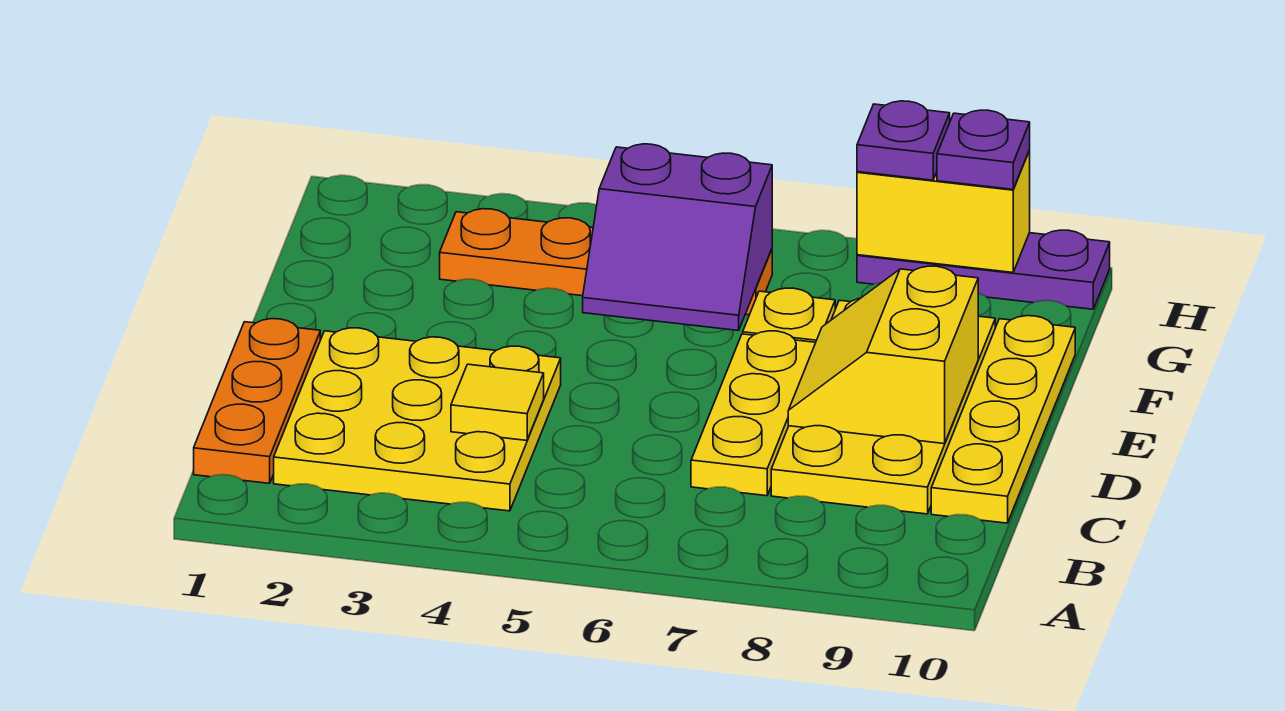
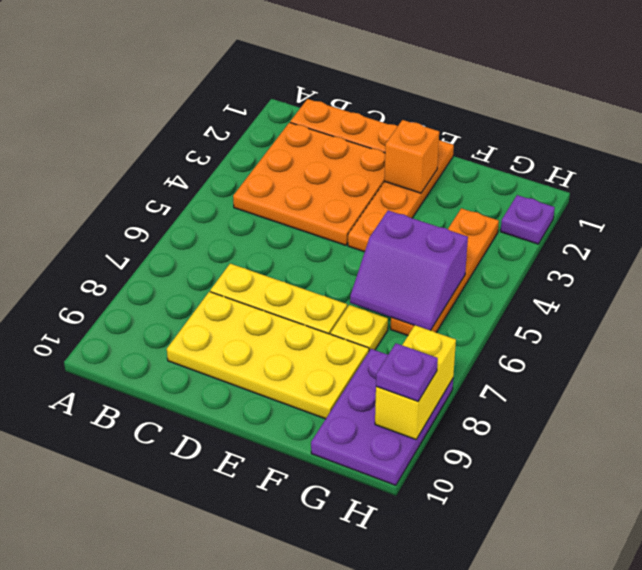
yellow 3x3 plate [274,328,561,511] -> orange 3x3 plate [233,123,385,245]
yellow 1x1 tile [451,364,544,440] -> none
yellow 1x4 plate [931,316,1075,523] -> none
yellow 2x2 slope [788,266,978,444] -> none
none -> orange 1x4 plate [348,140,454,252]
none -> orange 1x1 brick [384,120,439,193]
purple 2x2 slope [583,144,772,331] -> purple 2x2 slope turned to [350,210,468,330]
purple 1x3 plate [857,230,1110,309] -> purple 2x3 plate [311,349,453,485]
purple 1x1 plate [857,101,950,180] -> purple 1x1 plate moved to [501,195,555,244]

